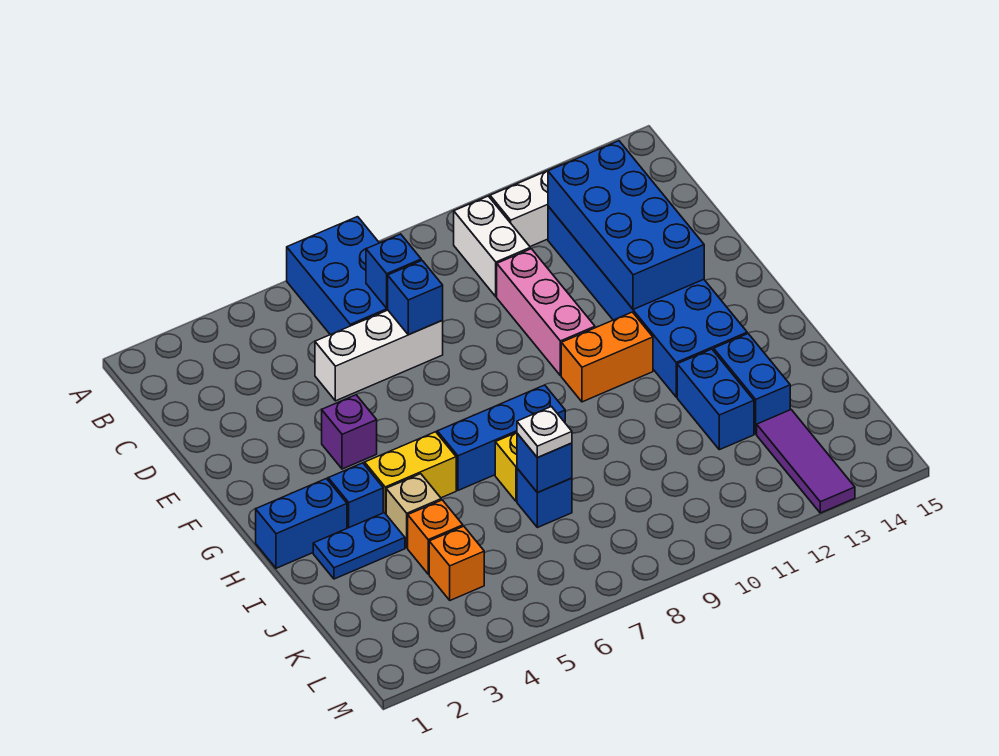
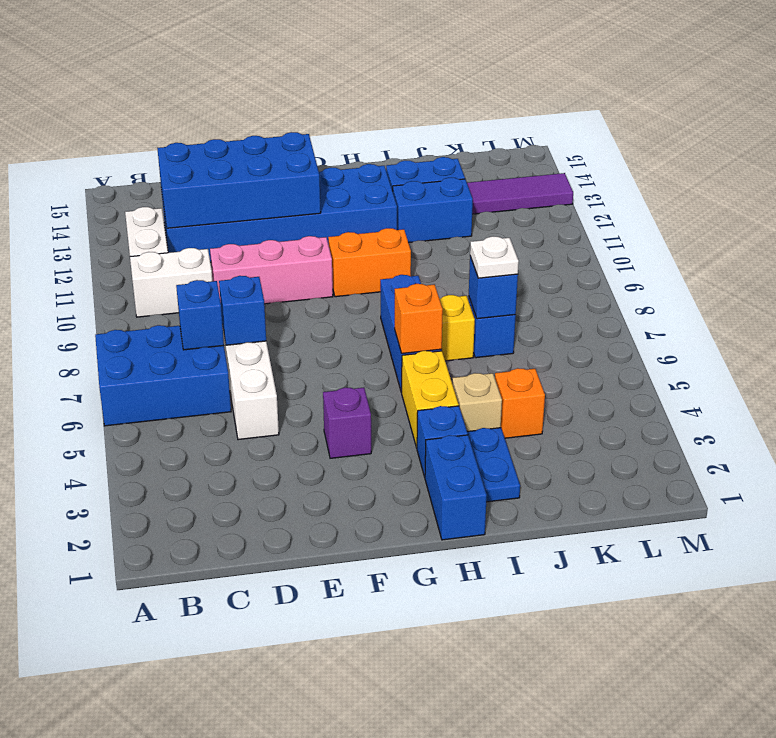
orange 1x2 brick [561,312,653,402] -> orange 1x2 brick turned to [328,228,411,297]
orange 1x1 brick [429,526,484,600] -> orange 1x1 brick moved to [395,284,443,353]

